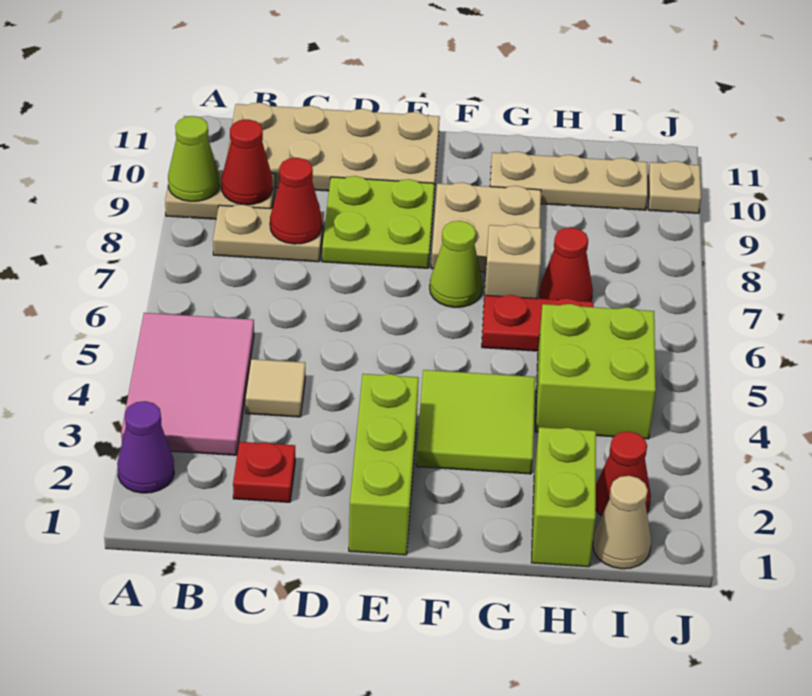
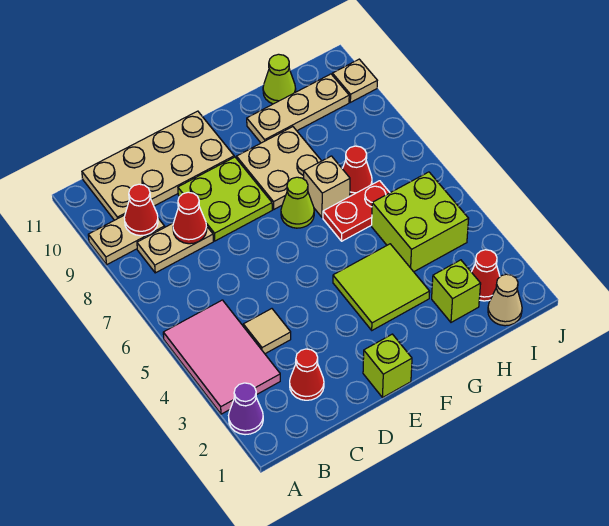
lime 1x1 cone [168,116,219,201] -> lime 1x1 cone moved to [263,54,296,104]
red 1x1 plate [233,442,295,502] -> red 1x1 cone [290,349,324,400]
lime 1x3 brick [349,374,419,555] -> lime 1x1 brick [363,334,412,397]
lime 1x2 brick [531,427,596,567] -> lime 1x1 brick [432,260,481,322]

